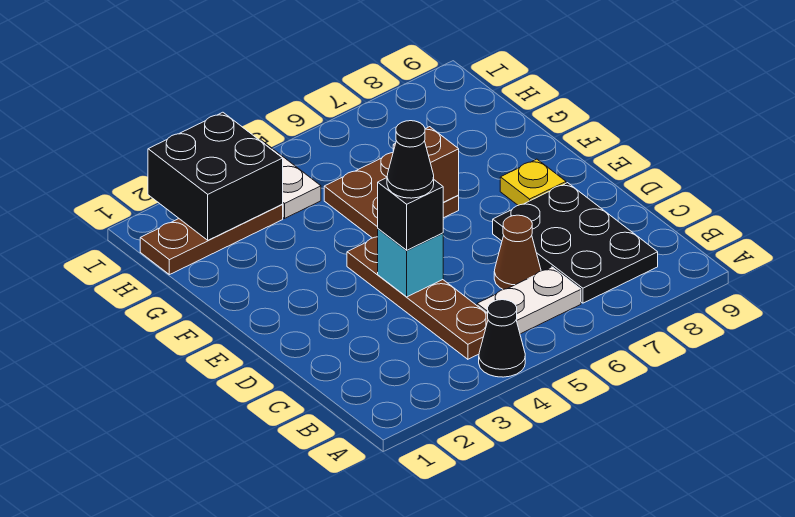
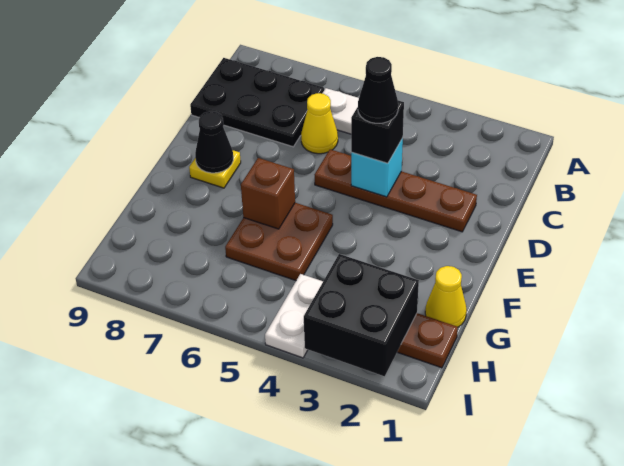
black 1x1 cone [479,300,525,377] -> black 1x1 cone moved to [195,111,233,173]
brown 1x4 plate [347,237,488,359] -> brown 1x4 plate turned to [315,149,477,232]
black 2x3 plate [493,183,658,303] -> black 2x3 plate turned to [190,58,324,147]
brown 1x1 cone [494,215,541,290] -> yellow 1x1 cone [301,93,338,154]
none -> yellow 1x1 cone [425,266,467,327]

